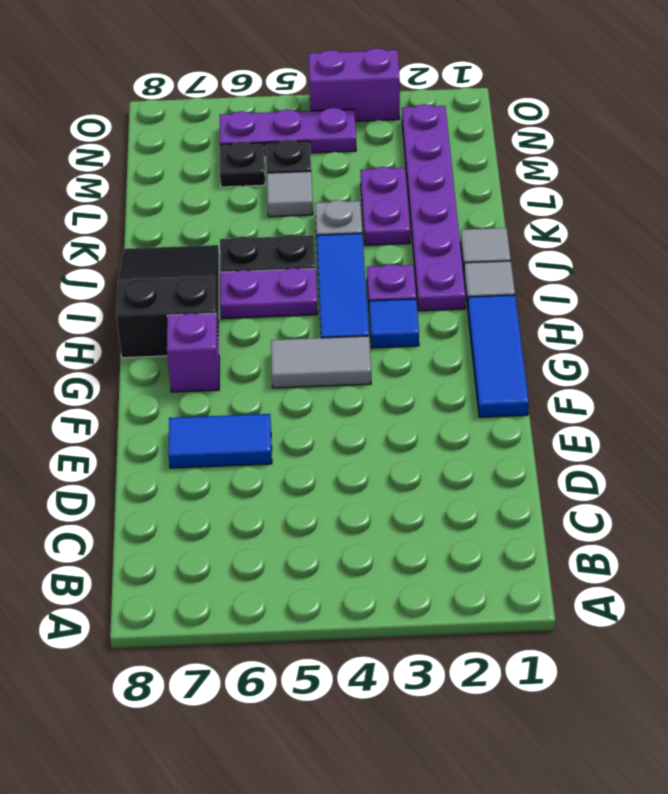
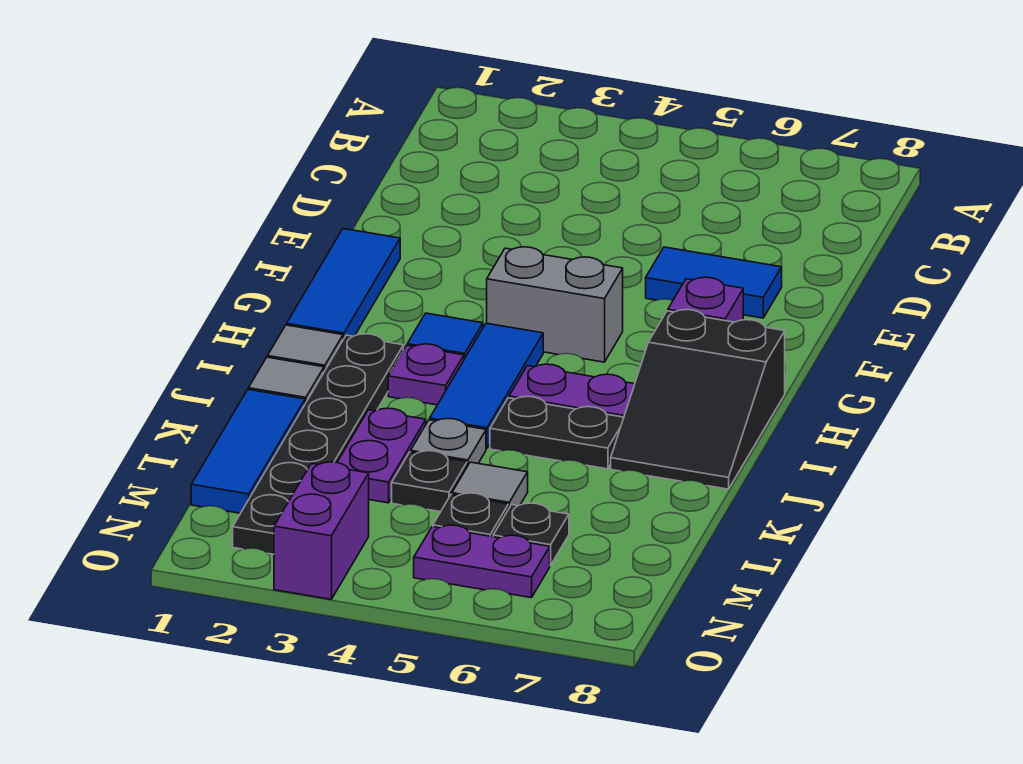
grey 1x2 tile [271,336,371,388] -> grey 1x2 brick [487,247,623,362]
purple 1x6 plate [402,104,466,311] -> black 1x6 plate [233,334,403,554]
none -> blue 1x3 tile [191,390,305,513]
none -> black 1x1 plate [392,451,467,512]
purple 1x3 plate [220,108,356,155] -> purple 1x2 plate [414,525,550,598]
purple 1x2 brick [309,48,400,121] -> purple 1x2 brick turned to [274,462,369,599]

